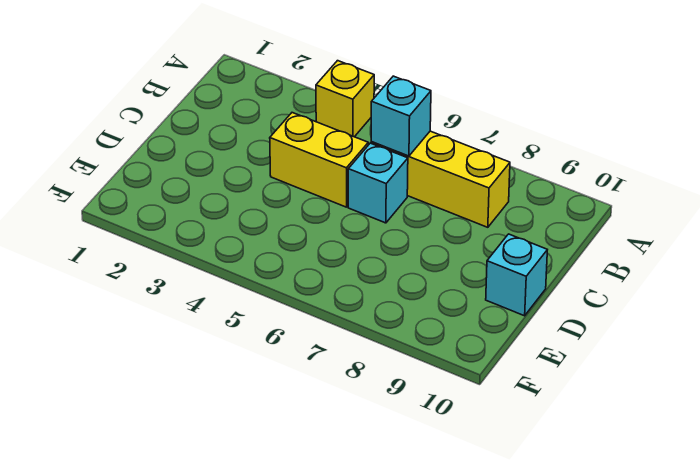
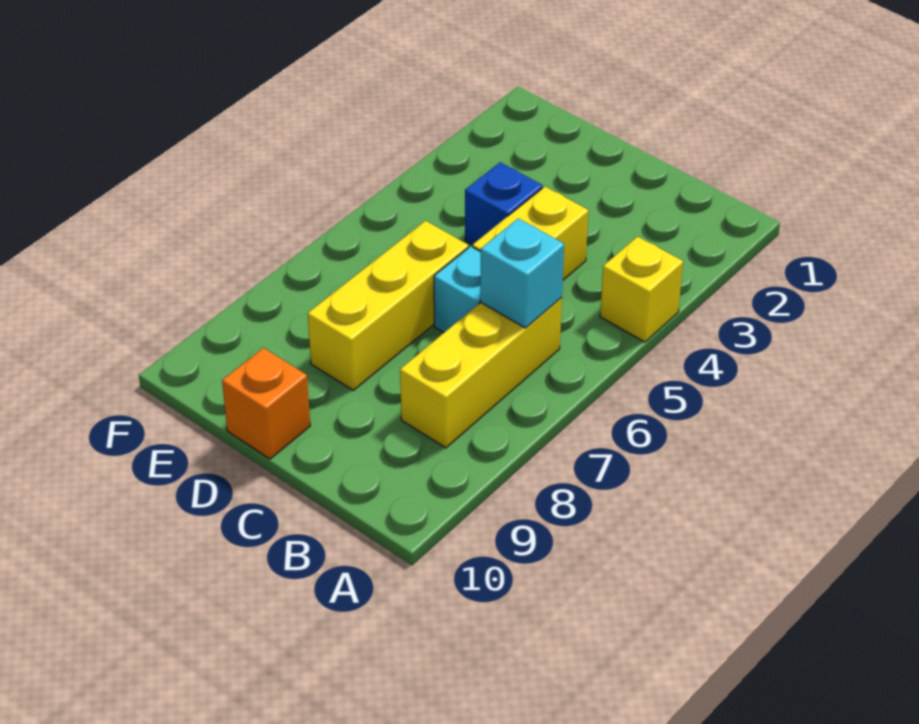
none -> blue 1x1 brick [465,162,543,245]
none -> yellow 1x3 brick [308,221,468,390]
cyan 1x1 brick [486,234,547,316] -> orange 1x1 brick [222,348,310,459]

